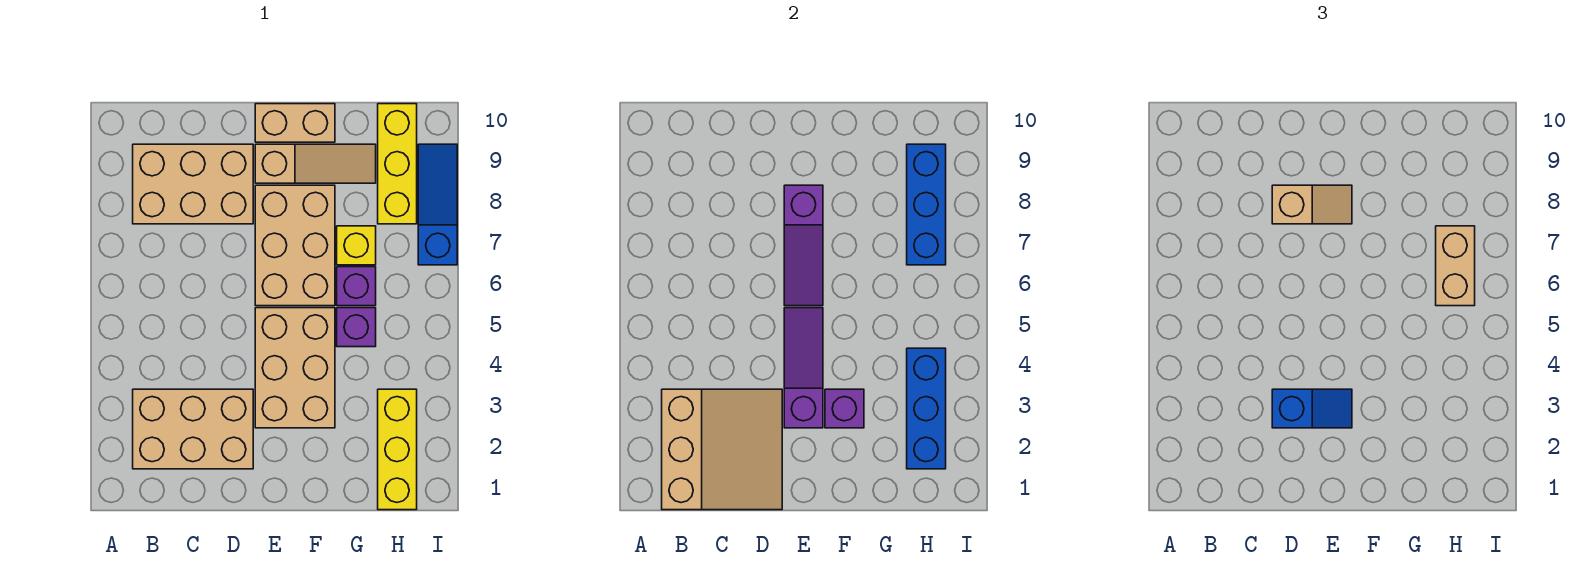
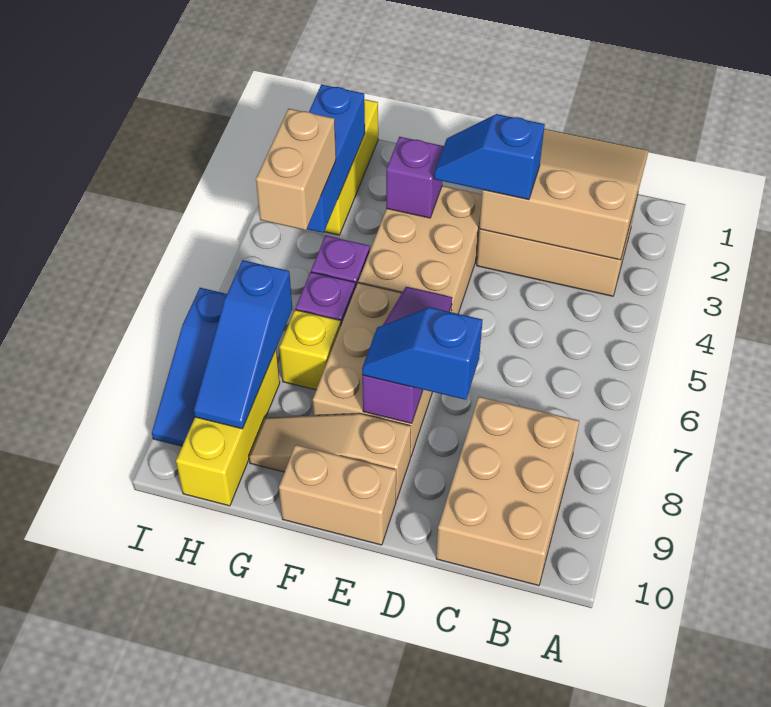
tan 3x3 slope [662,389,782,510] -> tan 3x3 slope turned to [479,129,648,260]
tan 2x3 brick [133,144,253,224] -> tan 2x3 brick turned to [436,397,579,586]
tan 1x2 slope [1272,185,1352,224] -> blue 1x2 slope [362,307,482,400]
purple 1x3 slope [784,308,823,428] -> none
tan 1x2 brick [1436,226,1475,306] -> tan 1x2 brick moved to [256,109,336,230]
blue 1x3 brick [907,144,946,265] -> blue 1x3 slope [194,260,292,429]

